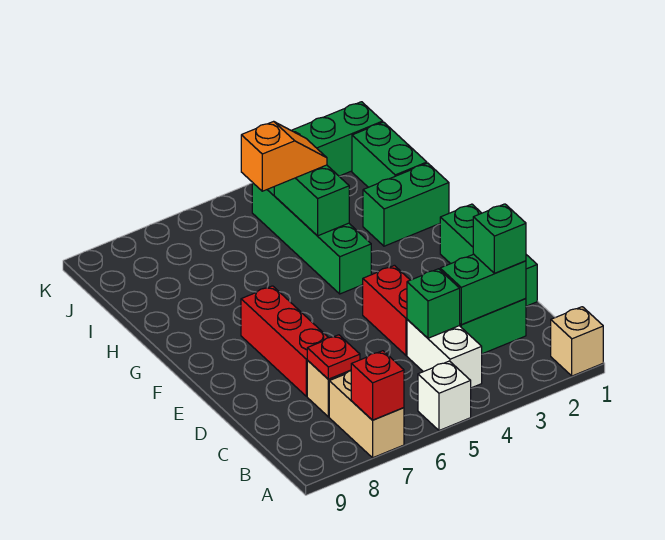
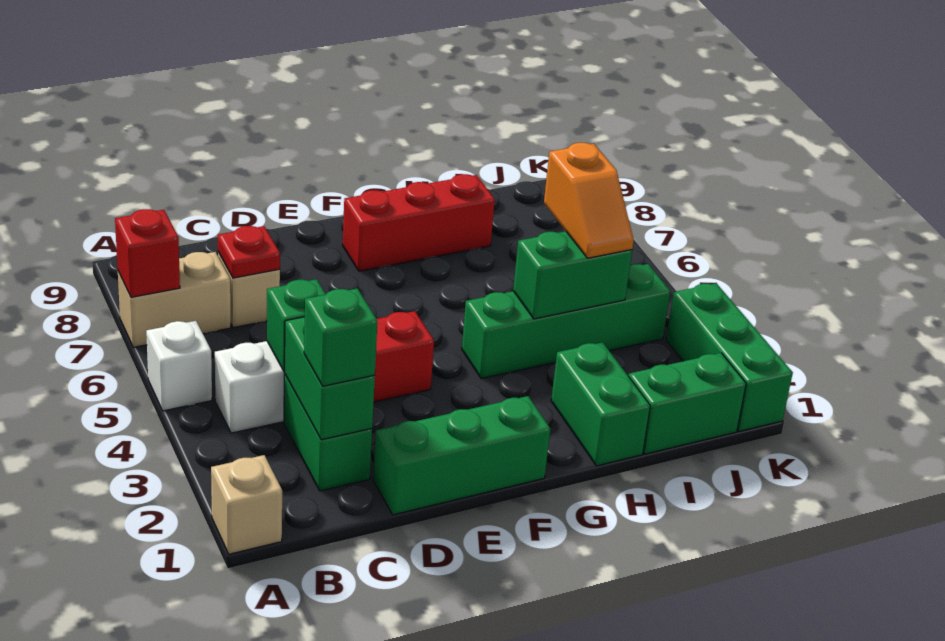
red 1x3 brick [241,286,328,396] -> red 1x3 brick moved to [343,174,495,271]

